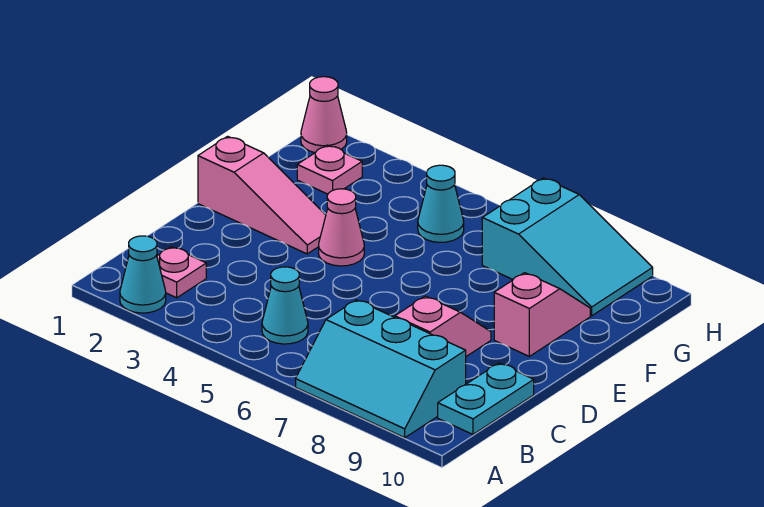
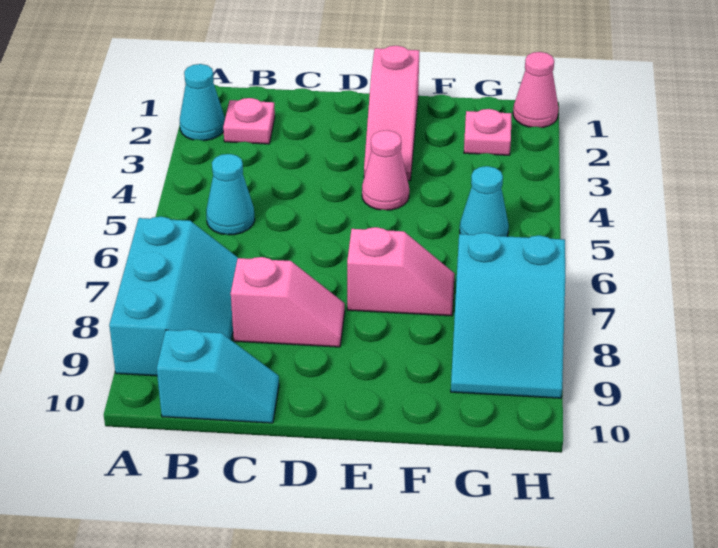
cyan 2x3 slope [296,300,466,438] -> cyan 2x3 slope turned to [109,216,238,376]
cyan 1x2 plate [438,363,534,434] -> cyan 1x2 slope [157,329,279,423]
pink 1x2 slope [494,273,590,356] -> pink 1x2 slope moved to [347,227,455,316]

